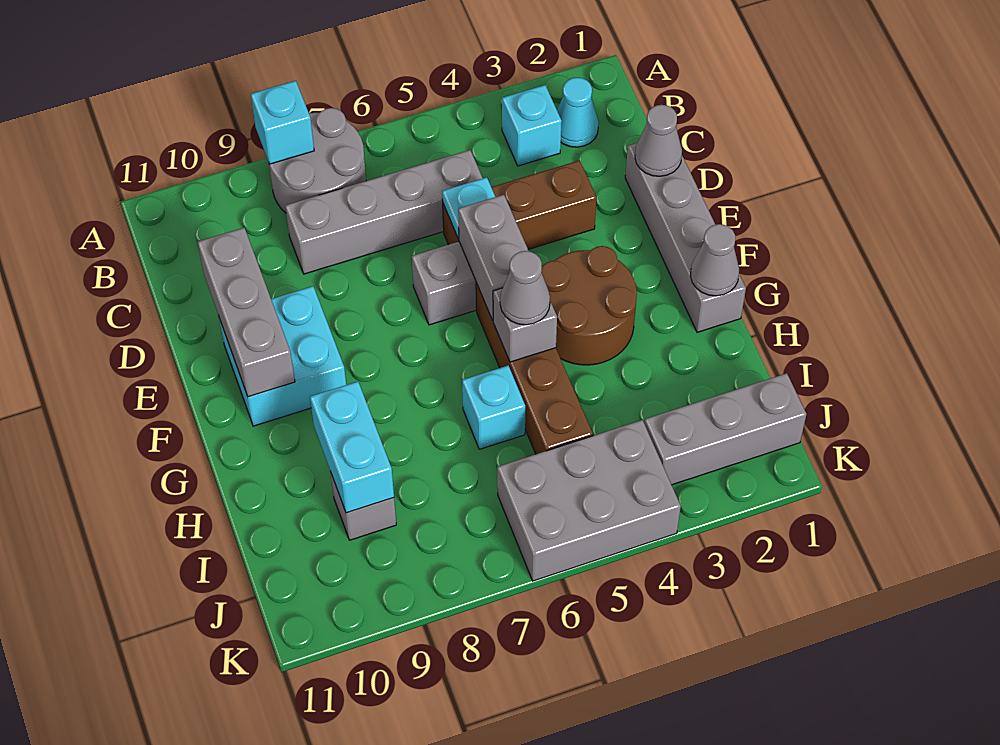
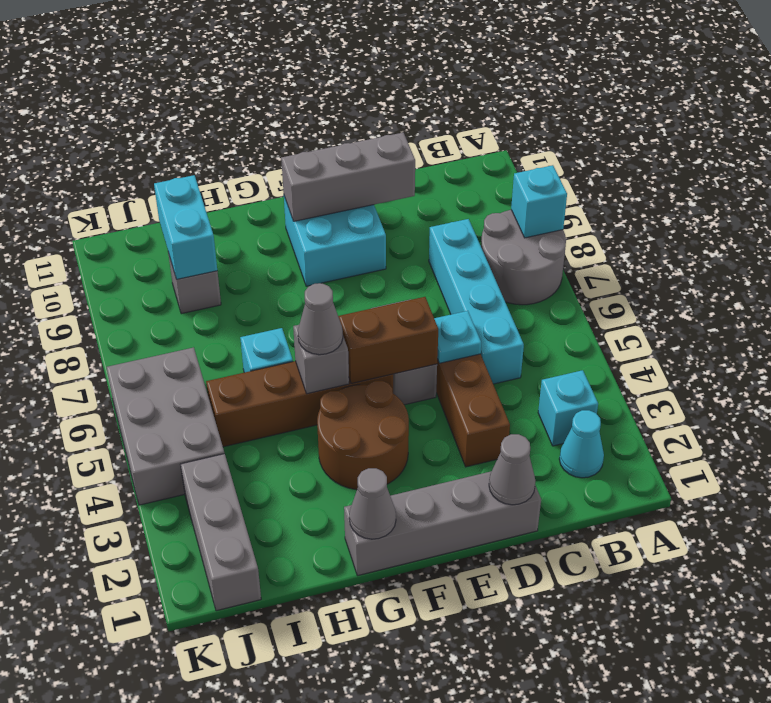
grey 1x4 brick [285,150,483,274] -> cyan 1x4 brick [429,219,524,384]
grey 1x2 brick [458,195,528,320] -> brown 1x2 brick [338,297,438,384]
cyan 1x2 brick [310,382,394,513] -> cyan 1x2 brick turned to [154,175,217,279]

